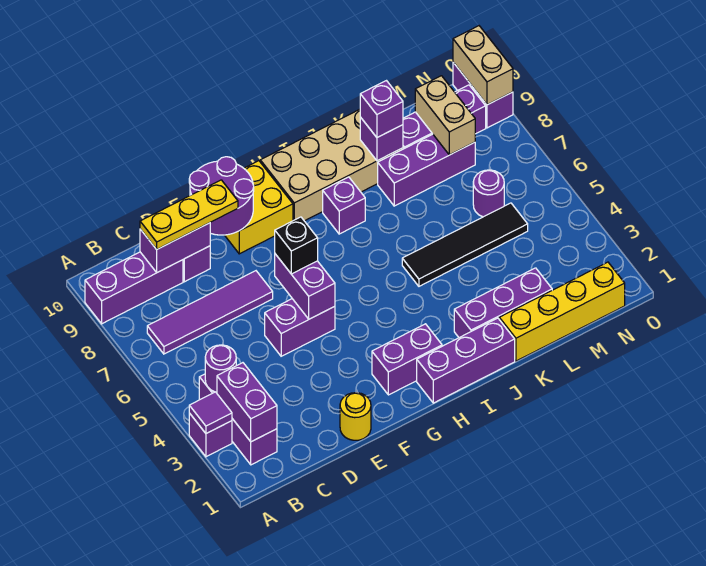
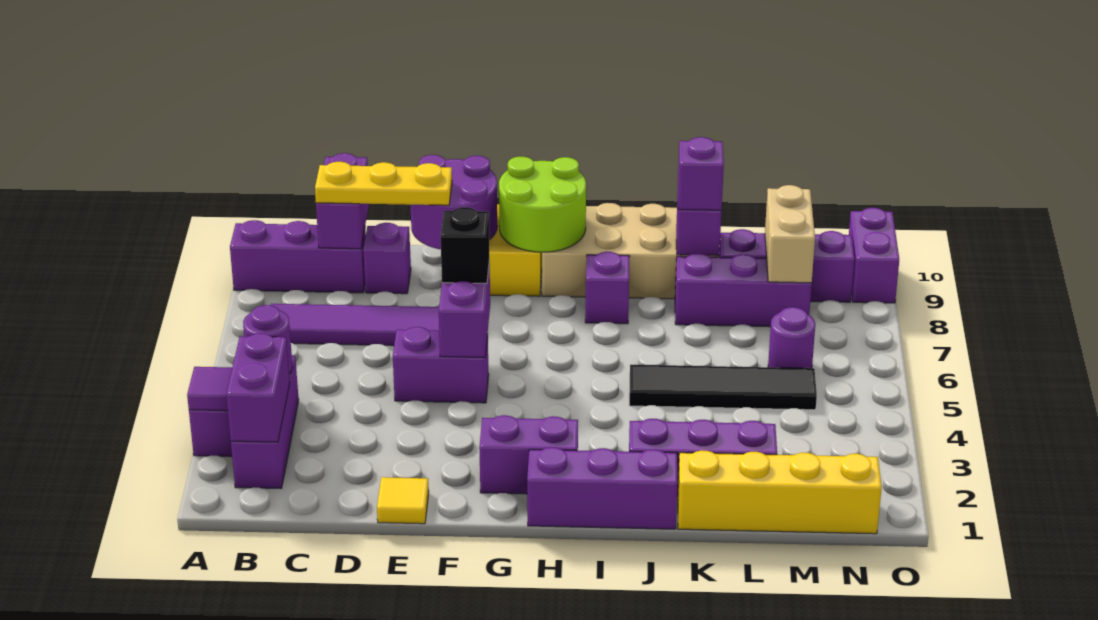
purple 1x2 brick [140,223,210,272] -> purple 1x2 brick turned to [316,153,369,249]
yellow 1x1 round brick [340,393,371,440] -> yellow 1x1 tile [377,477,429,524]
none -> lime 2x2 round brick [499,156,586,252]
tan 1x2 brick [453,26,513,105] -> none

